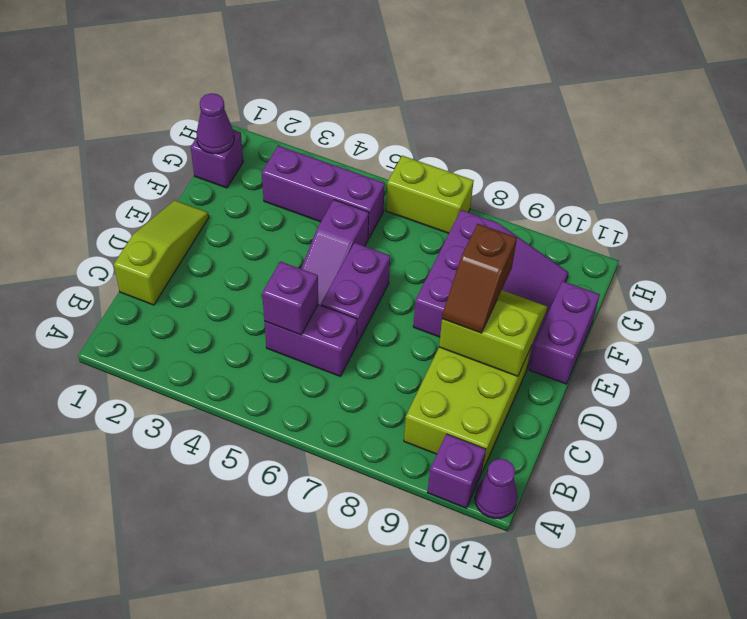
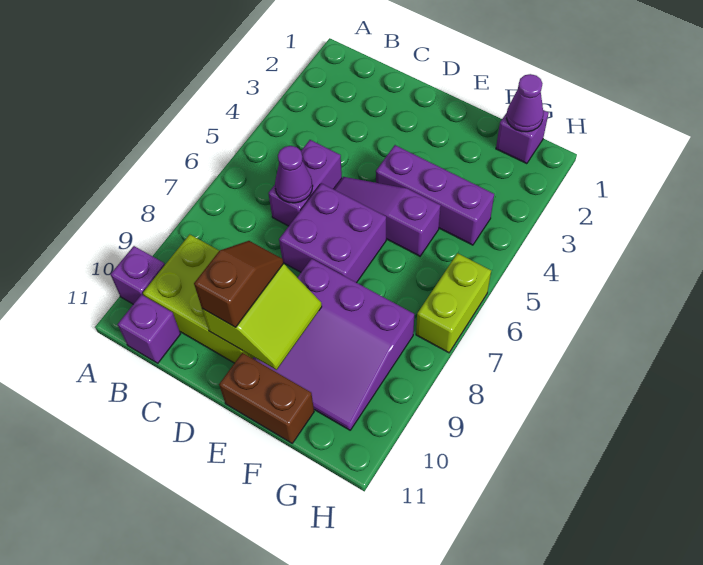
purple 1x1 cone [475,459,518,518] -> purple 1x1 cone moved to [275,146,313,203]
lime 1x3 slope [114,200,209,305] -> none
purple 1x1 brick [262,261,318,335] -> purple 1x1 brick moved to [118,295,180,363]
purple 1x2 brick [321,243,390,344] -> purple 2x2 brick [279,183,386,283]
brown 1x2 slope [442,224,517,333] -> brown 1x2 slope turned to [194,241,283,327]
purple 1x2 brick [529,281,600,384] -> brown 1x2 brick [219,353,314,443]
purple 1x3 brick [262,146,385,239] -> purple 1x3 brick turned to [376,145,494,245]

